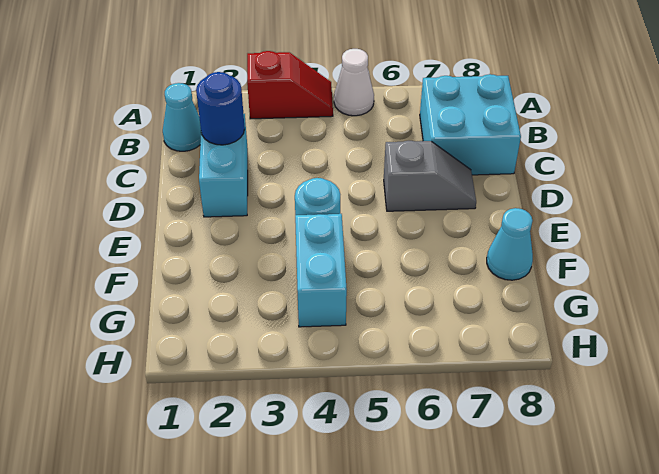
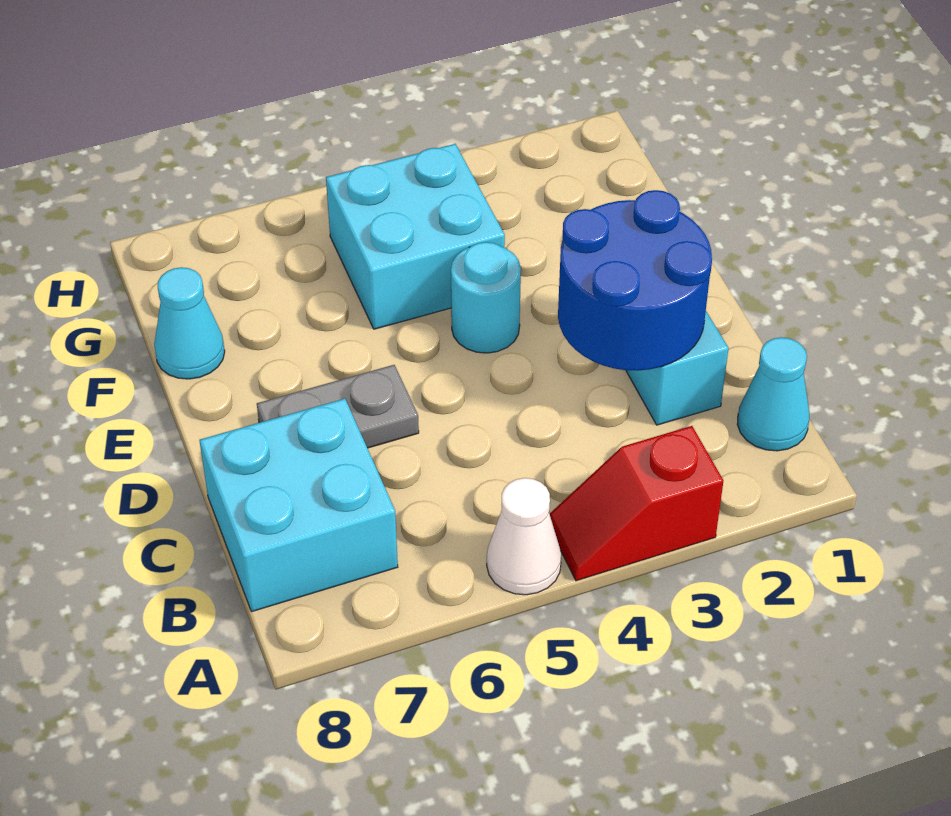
blue 1x1 round brick [196,72,245,145] -> blue 2x2 round brick [558,190,712,371]
grey 1x2 slope [384,141,476,211] -> grey 1x2 plate [257,365,419,448]
cyan 1x2 brick [295,214,347,327] -> cyan 2x2 brick [326,144,505,329]

